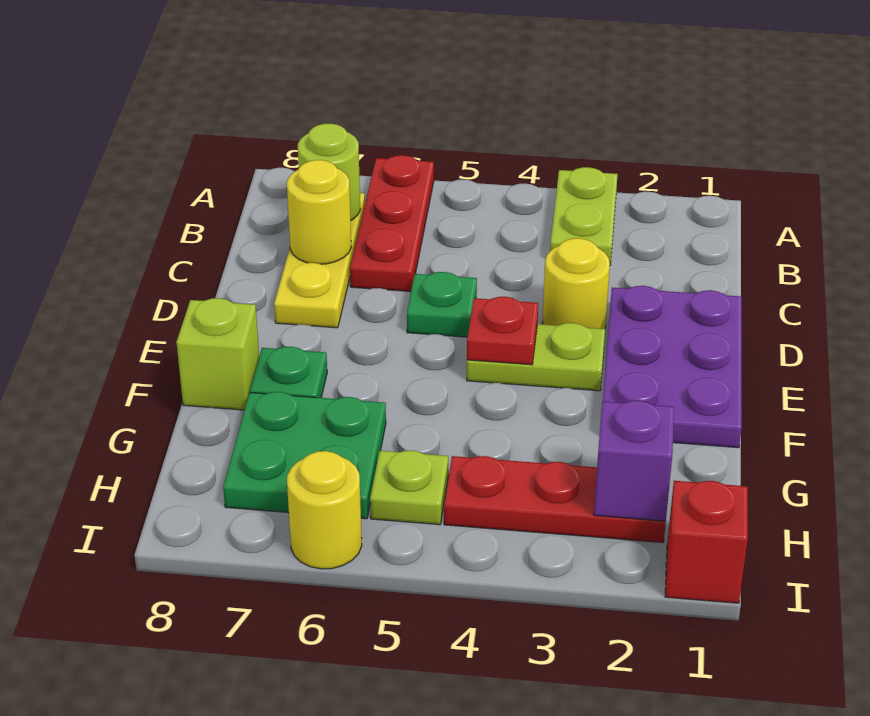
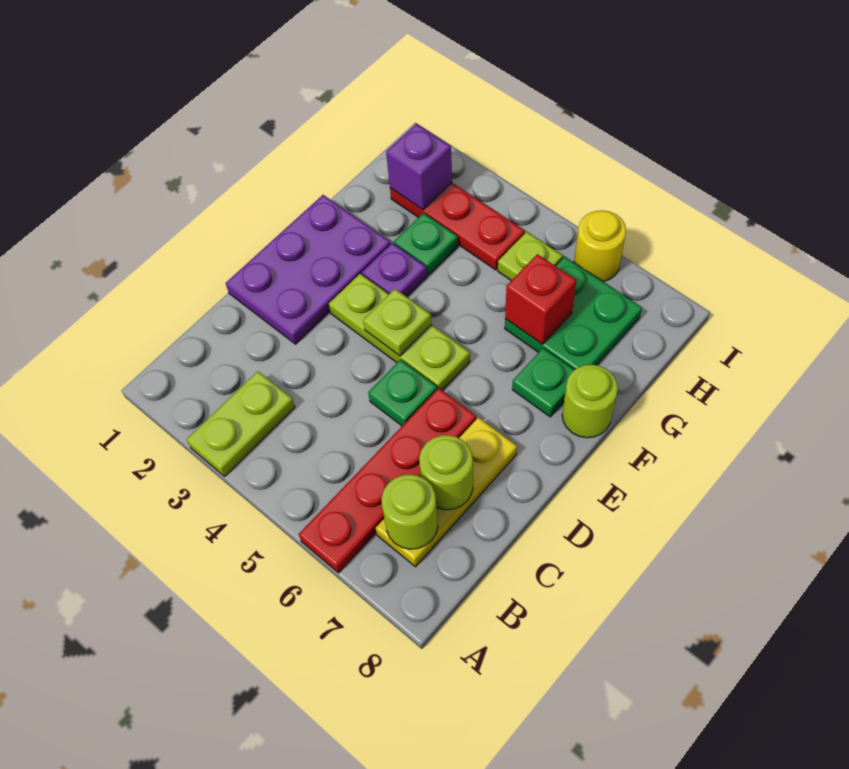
red 1x3 plate [350,155,434,292] -> red 1x4 plate [299,388,476,573]
yellow 1x1 round brick [287,160,351,264] -> lime 1x1 round brick [419,435,473,510]
yellow 1x1 round brick [542,238,610,329] -> none
lime 1x2 plate [467,323,605,391] -> lime 1x3 plate [329,274,470,391]
red 1x1 plate [467,297,538,365] -> lime 1x1 plate [363,289,432,356]
none -> purple 1x1 plate [362,243,427,297]
lime 1x1 brick [176,298,259,410] -> lime 1x1 round brick [562,365,618,438]
none -> green 1x1 plate [394,213,458,275]
red 1x1 brick [665,481,748,603] -> red 1x1 brick moved to [505,254,576,344]

